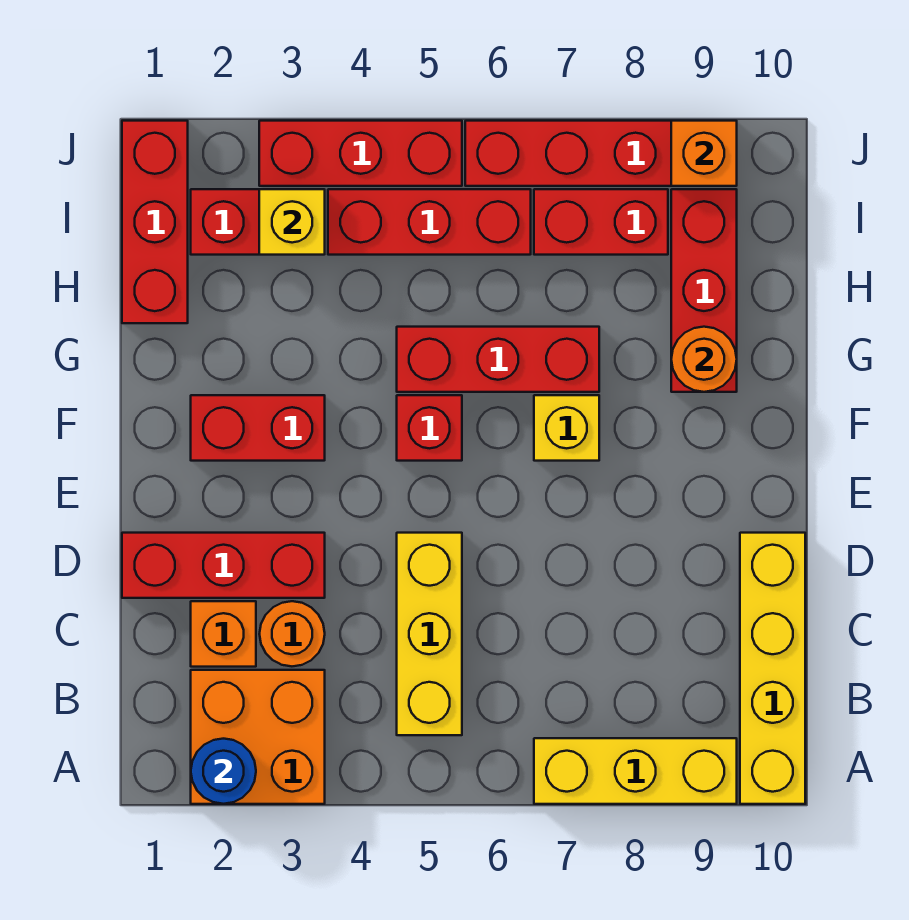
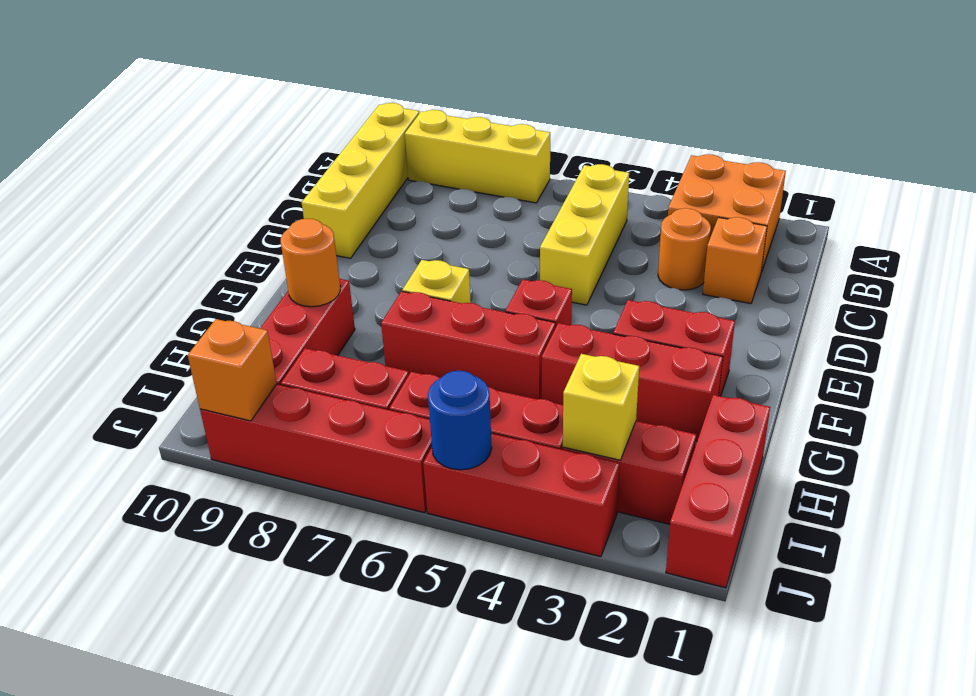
blue 1x1 round brick [191,739,256,804] -> blue 1x1 round brick moved to [428,371,492,470]
red 1x3 brick [122,533,325,598] -> red 1x3 brick moved to [542,323,723,441]

